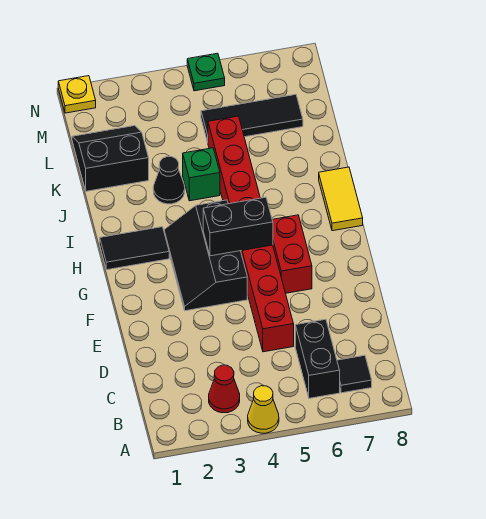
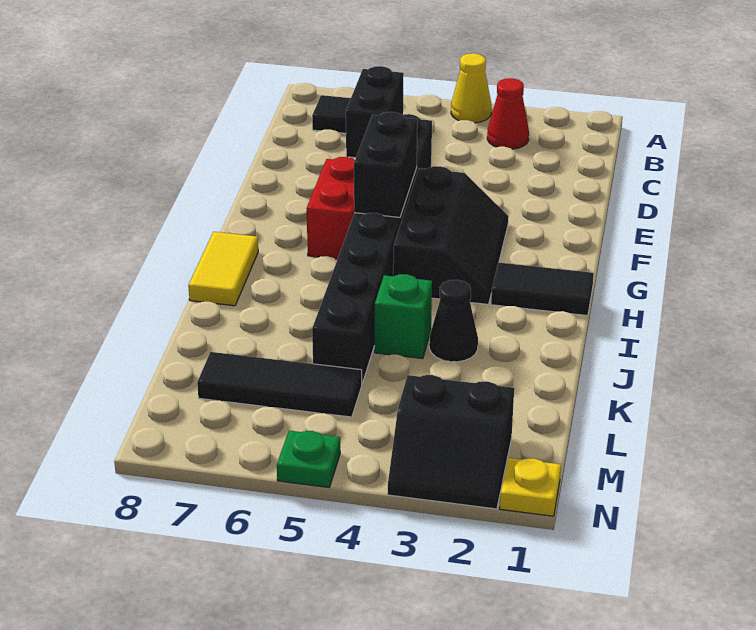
red 1x8 brick [208,116,294,352] -> black 1x8 brick [312,114,432,383]
black 1x2 brick [203,197,273,256] -> black 1x2 brick turned to [354,112,417,217]
black 2x2 slope [72,126,149,191] -> black 2x2 slope moved to [387,375,514,509]

